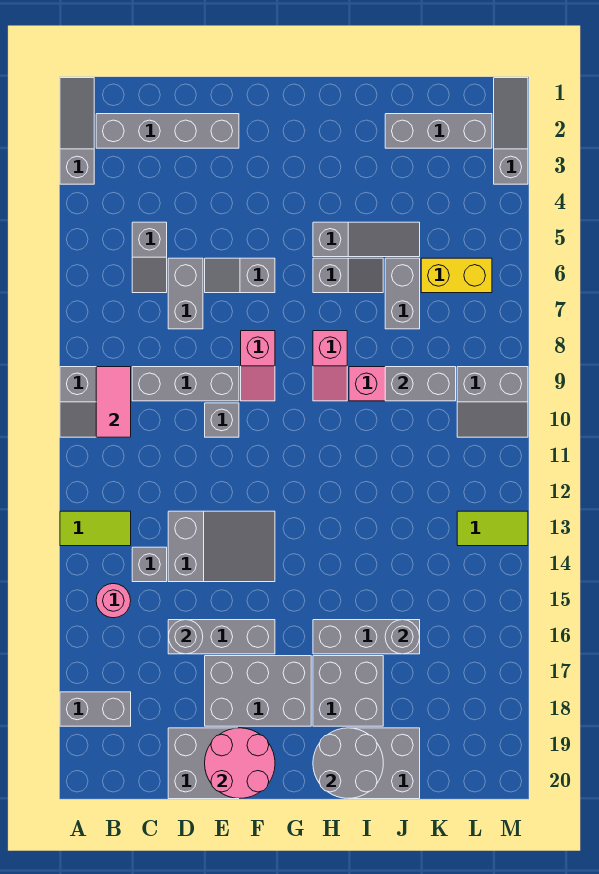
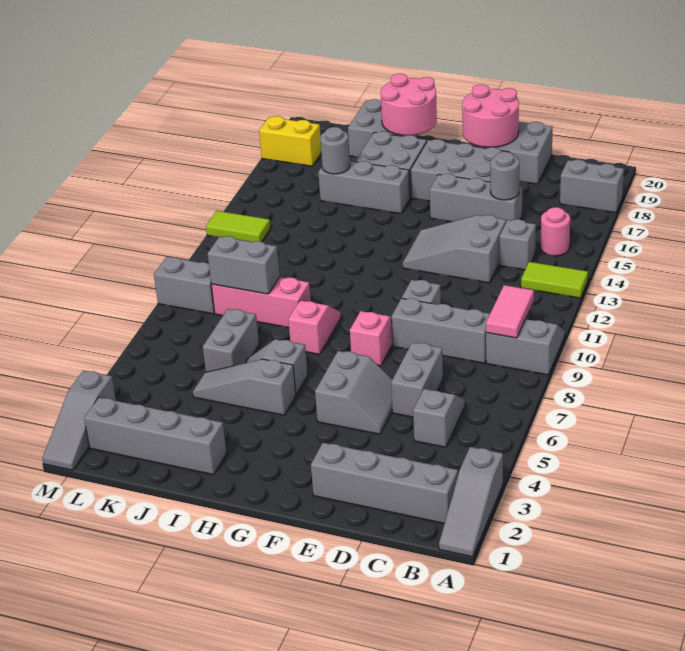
grey 1x2 slope [205,258,275,293] -> grey 2x2 slope [315,351,393,434]
grey 2x2 round brick [313,728,383,798] -> pink 2x2 round brick [381,74,437,135]
grey 1x3 brick [385,114,492,148] -> grey 1x4 brick [84,397,227,475]
yellow 1x2 brick [421,258,492,293] -> yellow 1x2 brick moved to [259,116,321,166]

